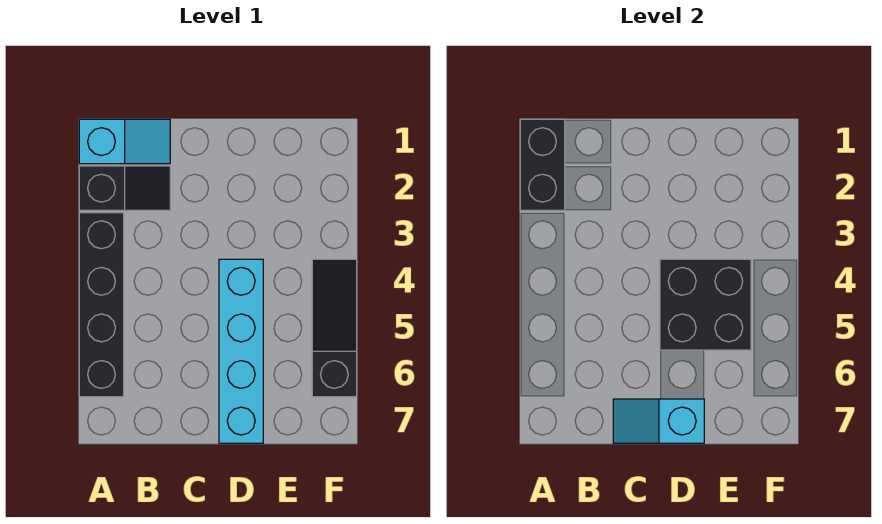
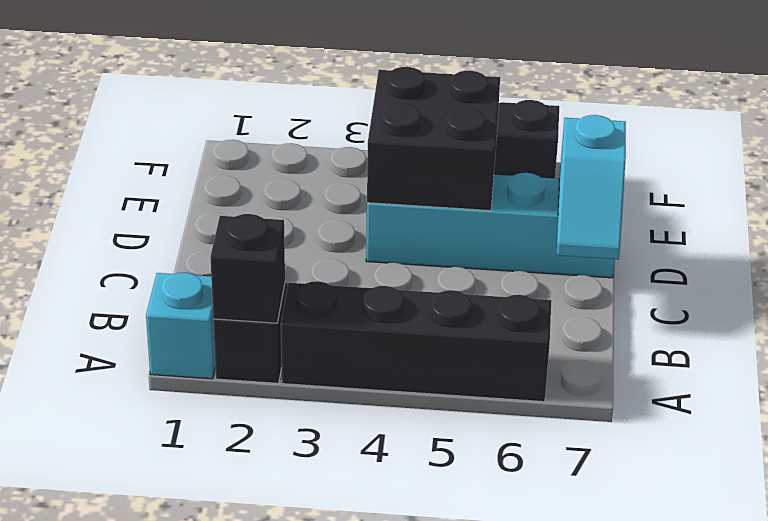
black 1x2 brick [520,119,565,210] -> black 1x1 brick [210,214,285,323]

